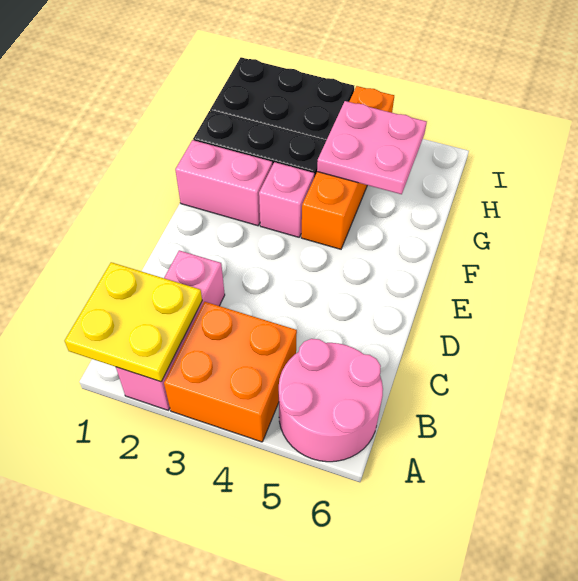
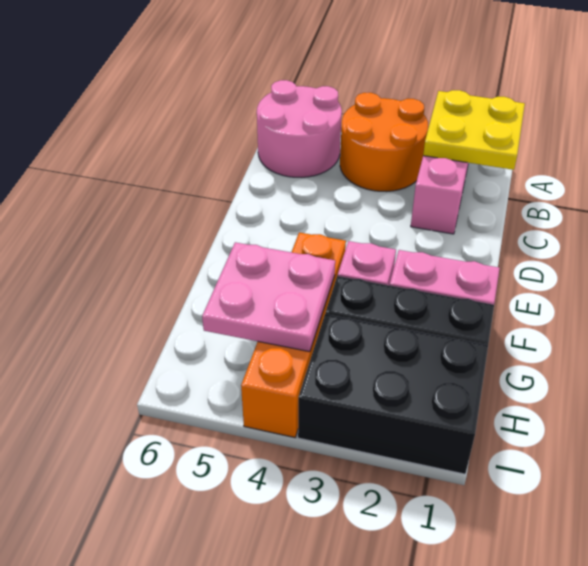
orange 2x2 brick [164,302,297,442] -> orange 2x2 round brick [340,93,428,192]

